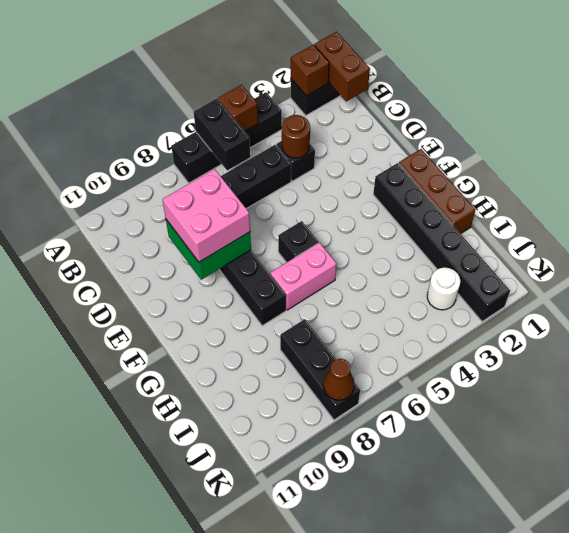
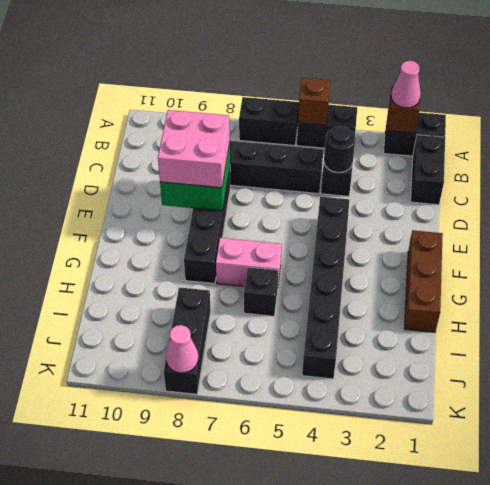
brown 1x2 brick [314,32,370,102] -> none
none -> pink 1x1 cone [391,61,421,108]
black 1x2 brick [194,99,250,170] -> black 1x2 brick moved to [411,135,445,205]
brown 1x1 round brick [282,115,310,158] -> black 1x1 round brick [324,126,355,173]
black 1x6 brick [373,163,510,321] -> black 1x6 brick moved to [302,197,350,379]
black 1x1 brick [278,221,319,263] -> black 1x1 brick moved to [244,267,278,316]
white 1x1 round brick [427,268,460,310] -> none
brown 1x1 cone [323,359,354,400] -> pink 1x1 cone [166,325,198,373]

